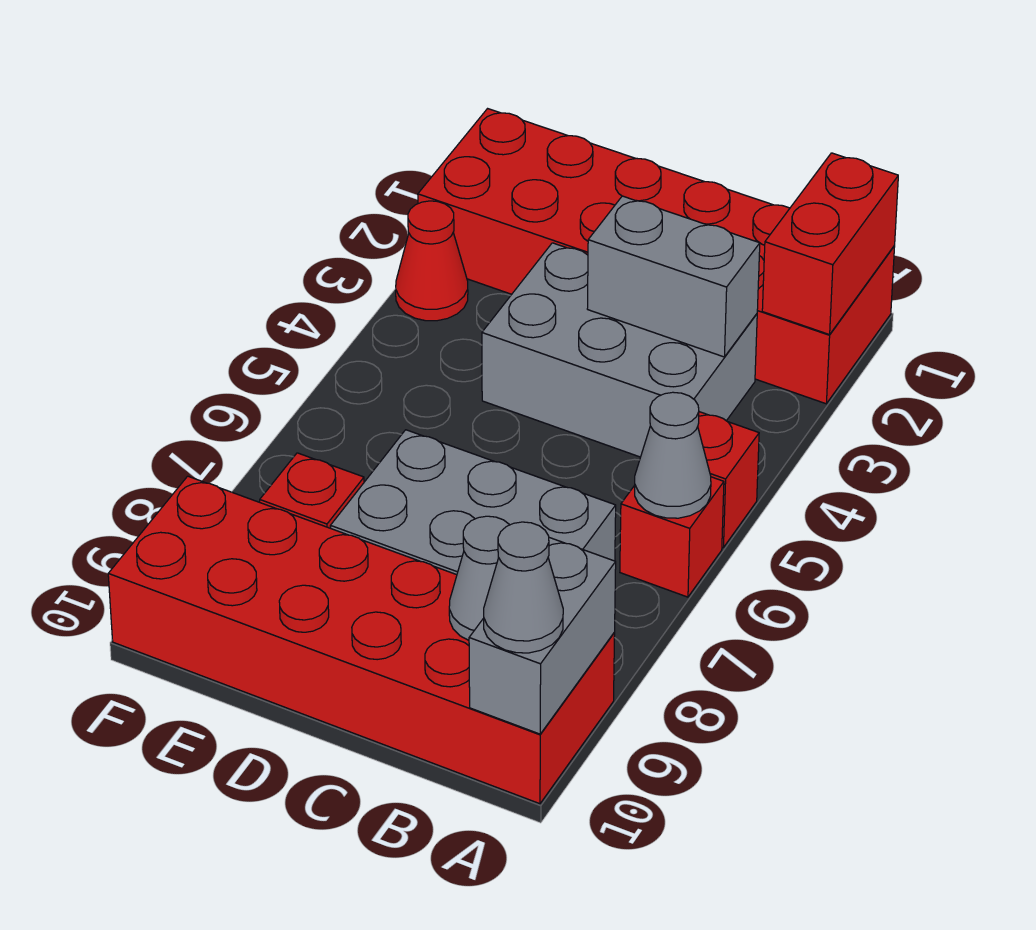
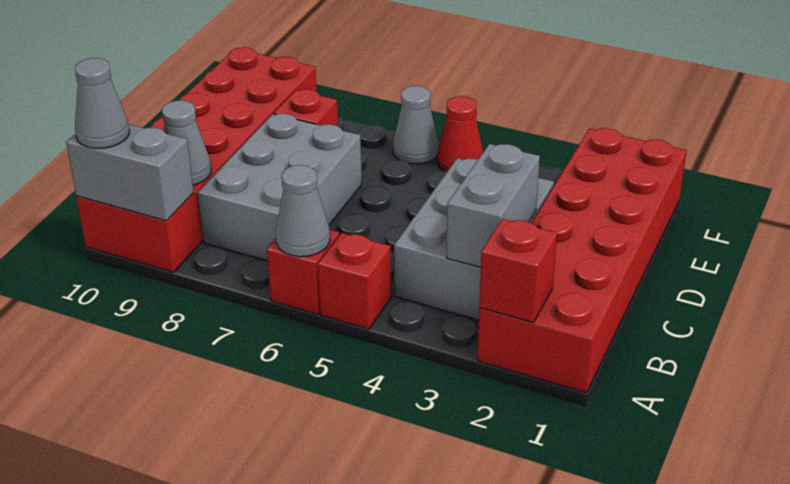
red 1x2 brick [762,153,898,335] -> red 1x1 brick [479,219,557,323]
red 1x1 cone [396,201,468,321] -> red 1x1 cone moved to [437,96,483,172]
none -> grey 1x1 cone [393,86,439,164]

